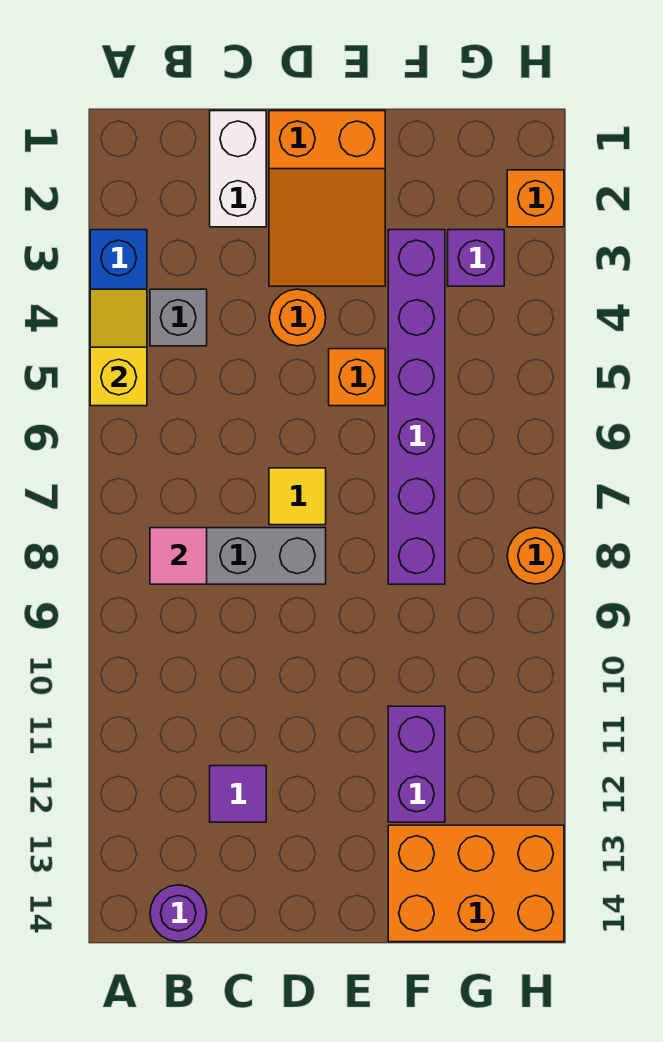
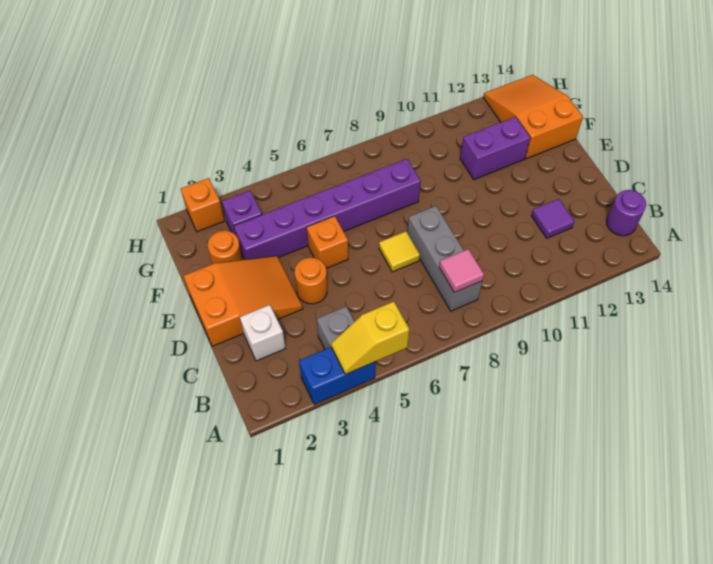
white 1x2 brick [210,111,266,227] -> white 1x1 brick [240,305,286,361]
orange 2x3 brick [388,825,564,942] -> orange 2x3 slope [483,75,583,159]
orange 1x1 round brick [507,528,564,584] -> orange 1x1 round brick moved to [208,231,243,264]

